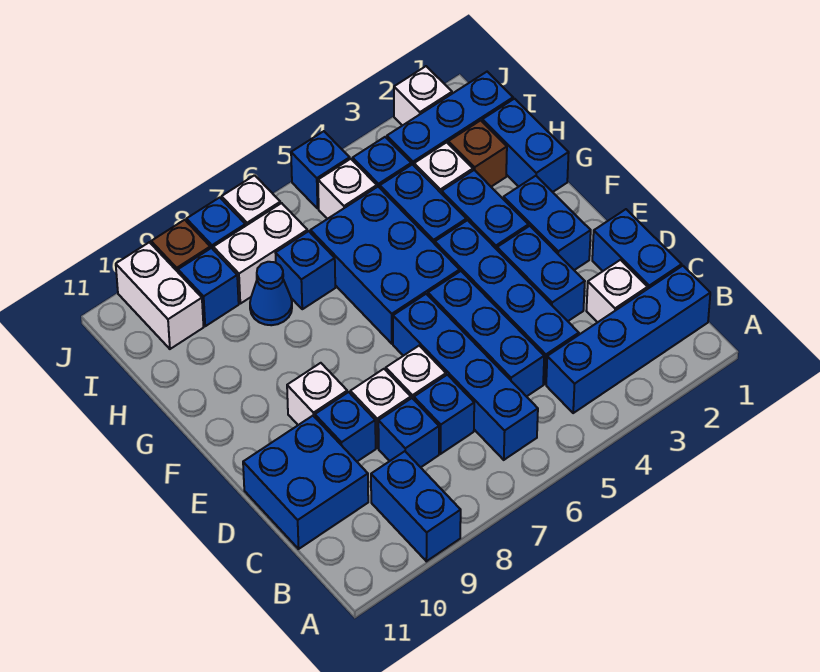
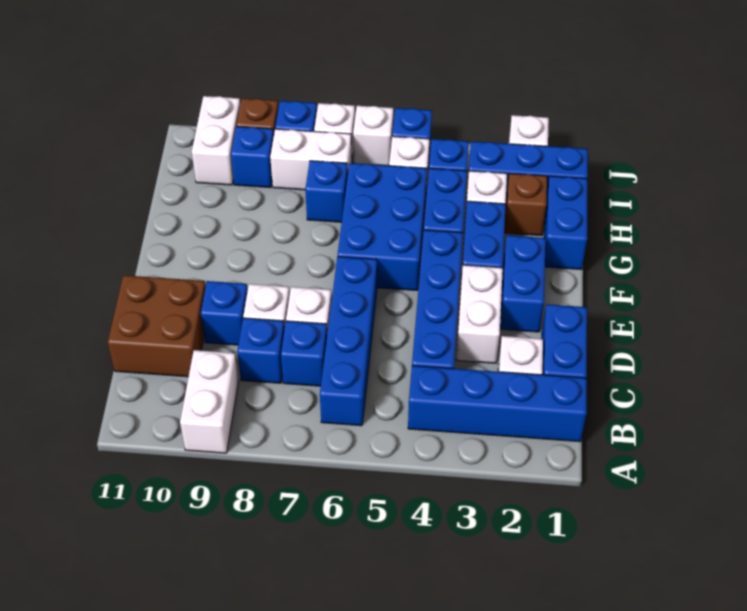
blue 1x2 brick [371,451,461,561] -> white 1x2 brick [180,350,239,453]
blue 1x3 brick [428,271,544,397] -> none
blue 2x2 brick [243,416,368,549] -> brown 2x2 brick [108,275,206,377]
blue 1x2 brick [497,226,585,321] -> white 1x2 brick [456,265,503,363]
white 1x1 brick [287,363,347,425] -> white 1x1 brick moved to [353,106,393,166]
blue 1x1 cone [250,262,292,325] -> none

